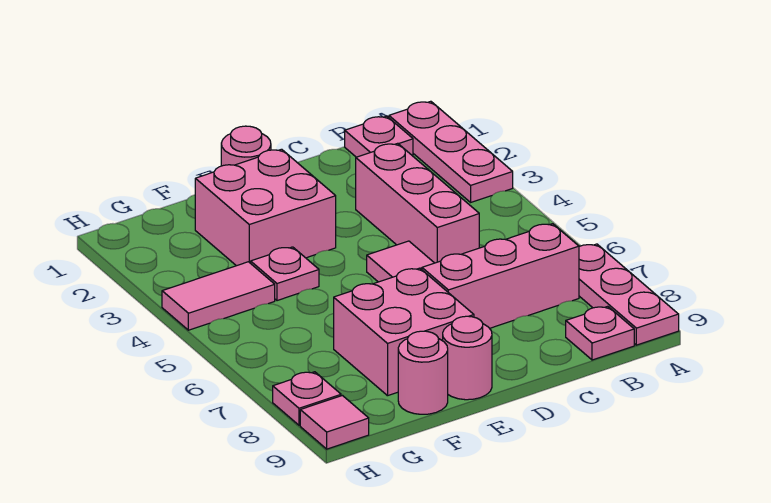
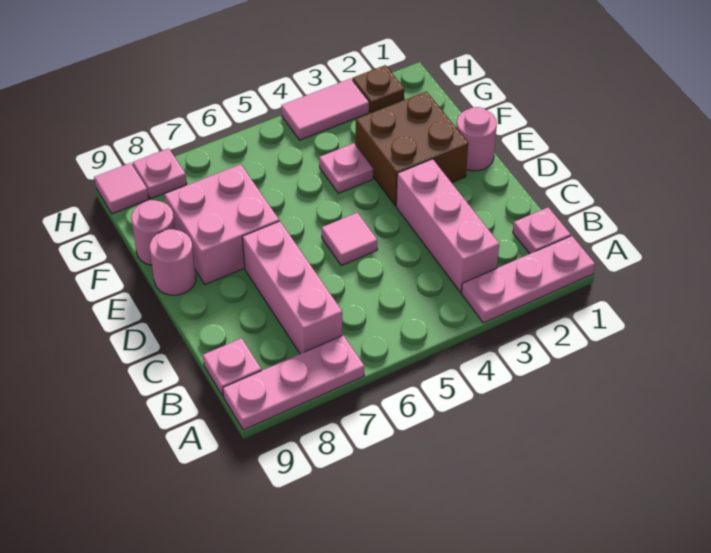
pink 1x3 brick [356,143,479,263] -> pink 1x3 brick turned to [396,159,499,292]
pink 2x2 brick [195,149,336,266] -> brown 2x2 brick [356,92,468,206]
pink 1x2 tile [162,262,275,330] -> pink 1x2 tile turned to [281,78,369,140]
none -> brown 1x1 plate [352,65,404,112]

